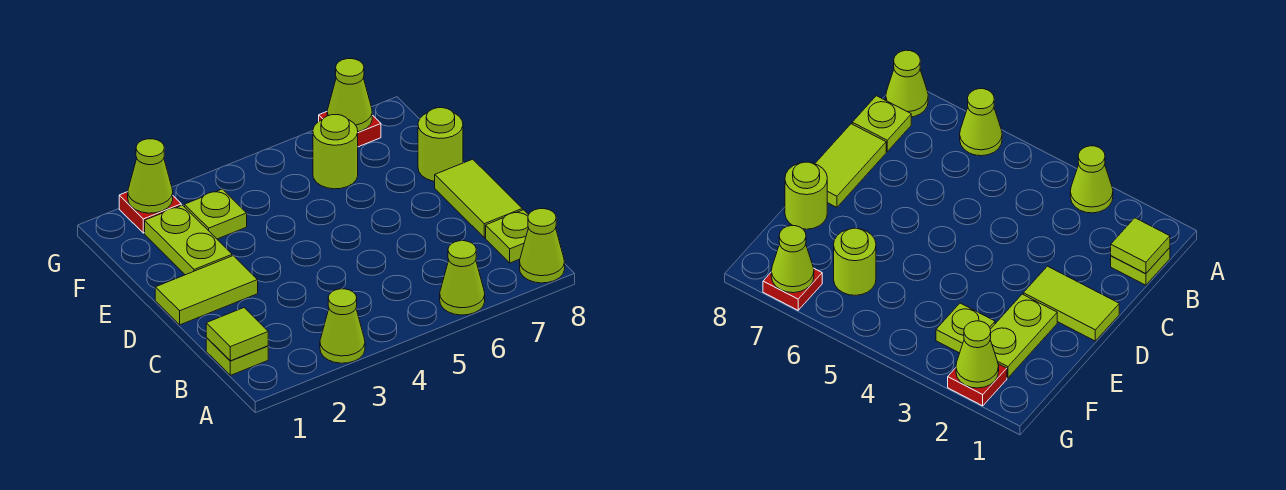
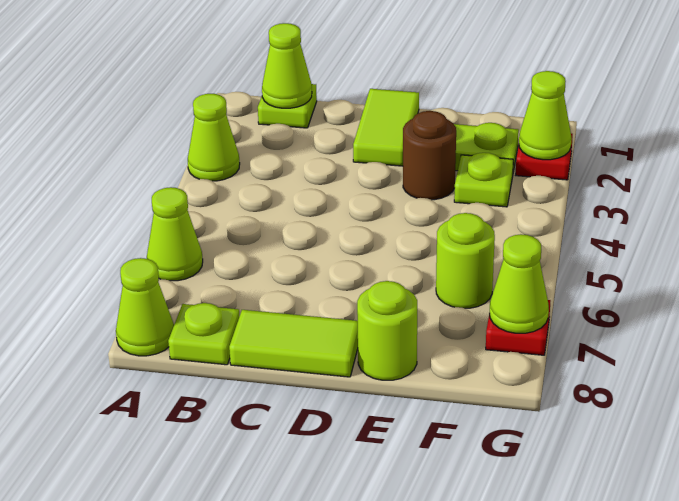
lime 1x1 tile [206,308,268,361] -> lime 1x1 cone [262,23,312,108]
none -> brown 1x1 round brick [403,111,456,200]

